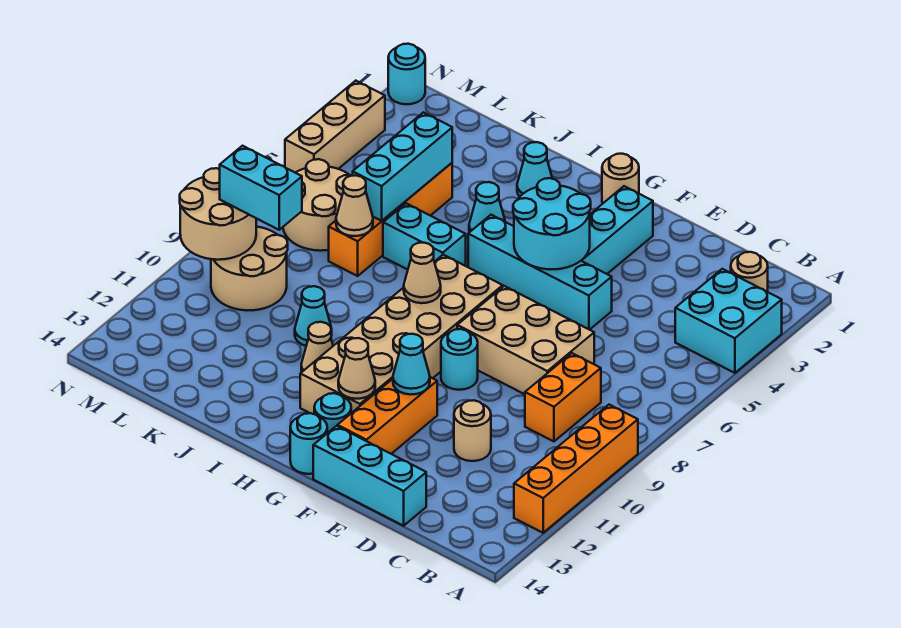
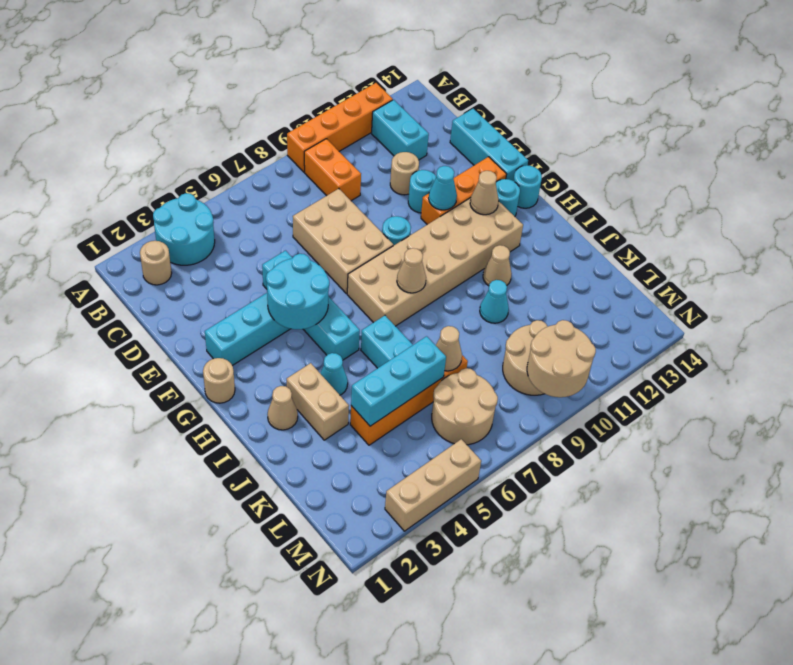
cyan 2x2 brick [675,269,782,373] -> cyan 2x2 round brick [153,193,215,265]
orange 1x2 brick [525,353,601,441] -> orange 1x2 brick turned to [304,139,361,201]
cyan 1x1 cone [517,142,552,197] -> tan 1x1 cone [267,386,298,430]
none -> tan 1x2 brick [287,363,349,440]
cyan 1x2 brick [220,146,302,230] -> cyan 1x2 brick moved to [372,100,429,160]
cyan 1x1 round brick [388,44,425,104] -> cyan 1x1 round brick moved to [408,170,436,213]

